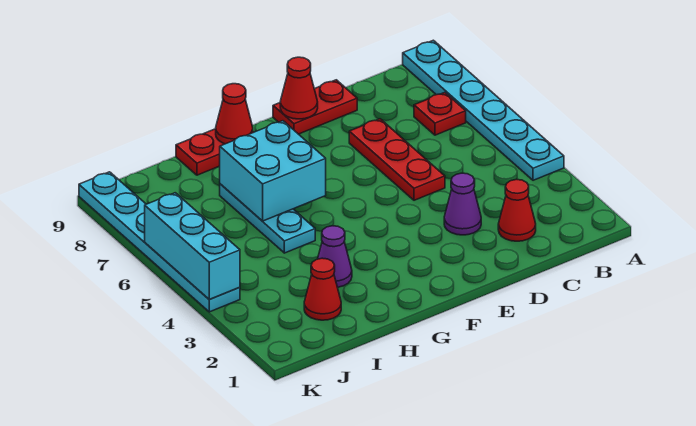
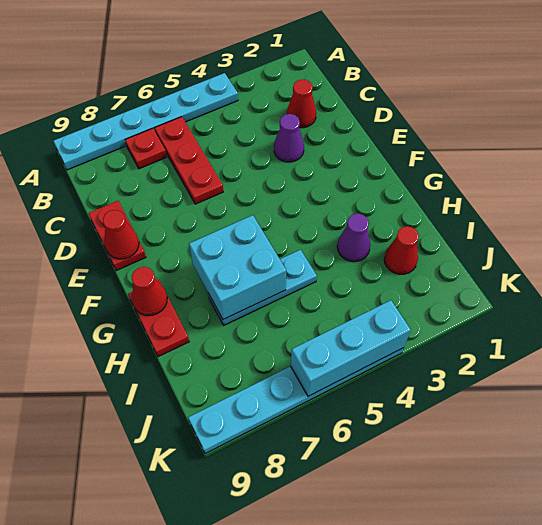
red 1x3 plate [349,119,445,200] -> red 1x3 plate turned to [155,117,223,204]

